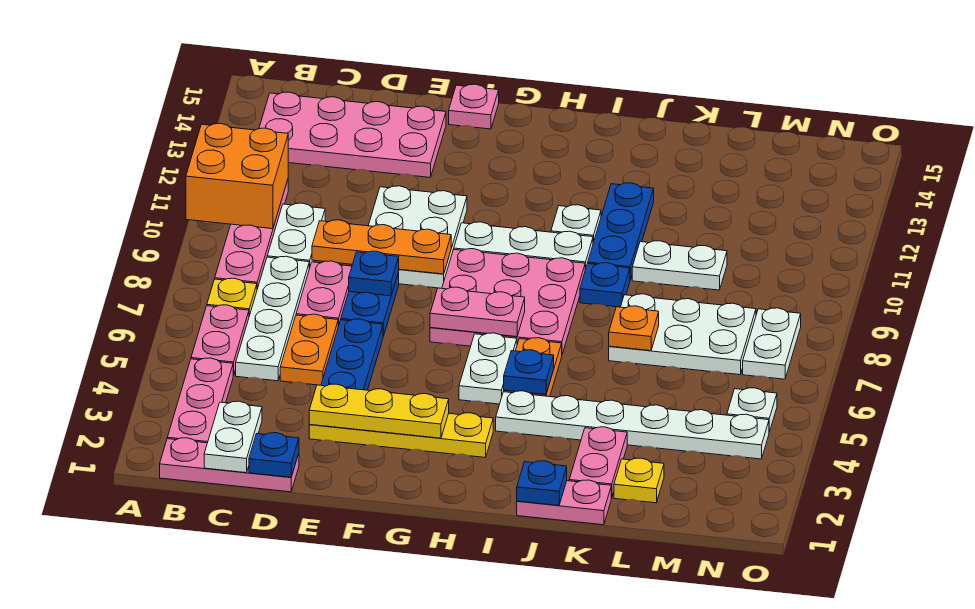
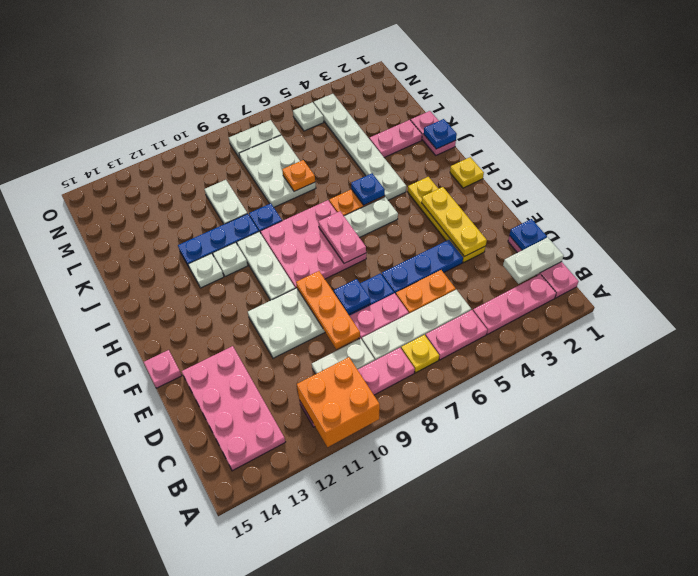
none -> white 1x1 plate [188,254,224,288]
yellow 1x1 plate [614,458,664,503] -> yellow 1x1 plate moved to [450,157,484,188]

